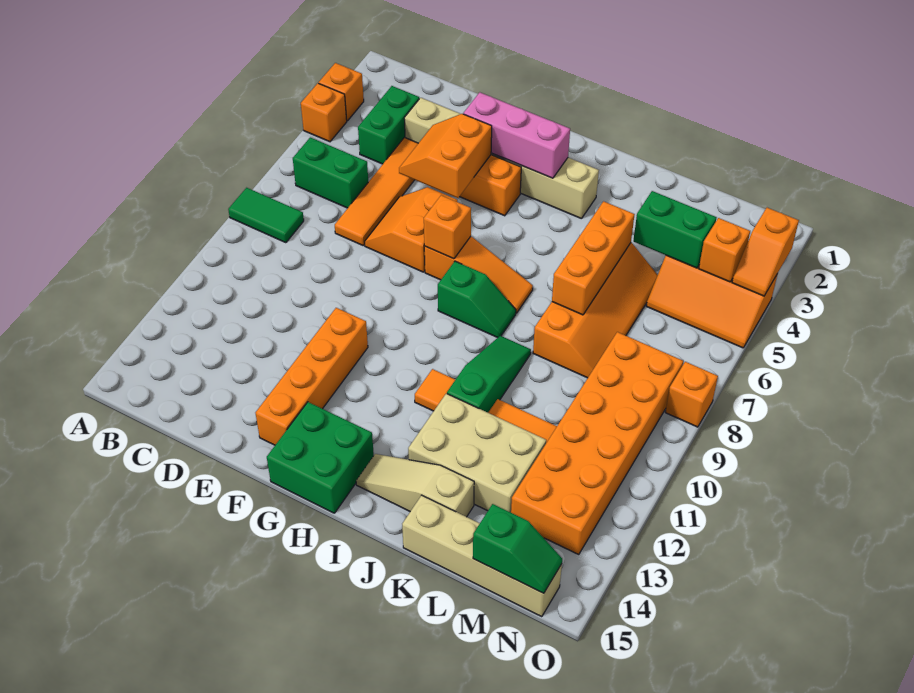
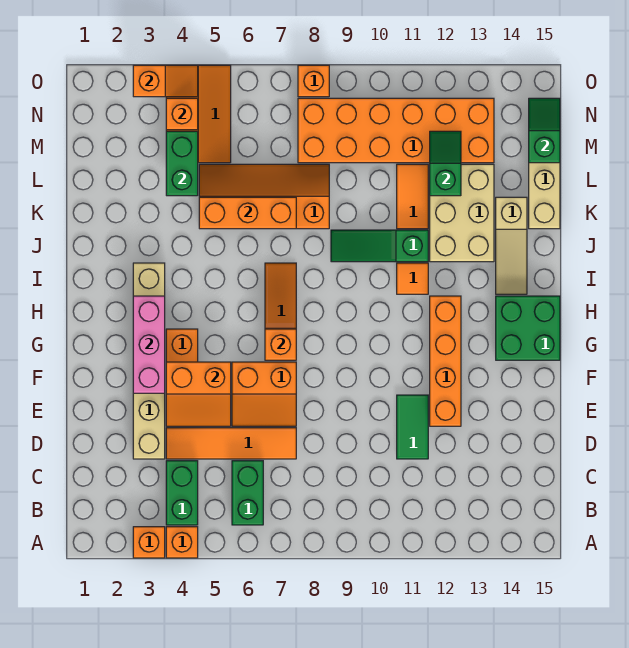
green 1x2 tile [228,188,304,243] -> green 1x2 tile moved to [397,395,428,459]
green 1x2 brick [358,86,419,164] -> green 1x2 brick turned to [166,461,198,525]
orange 1x4 brick [256,308,368,445] -> orange 1x4 brick turned to [430,296,461,426]
green 1x2 slope [438,261,516,338] -> green 1x2 slope moved to [430,131,461,196]

